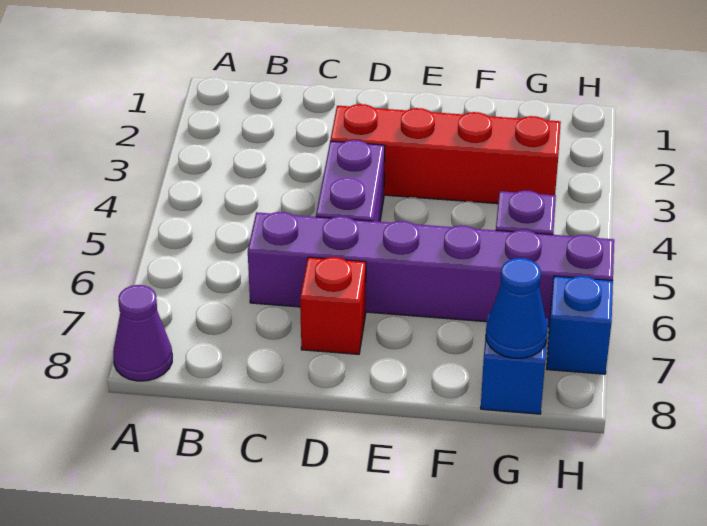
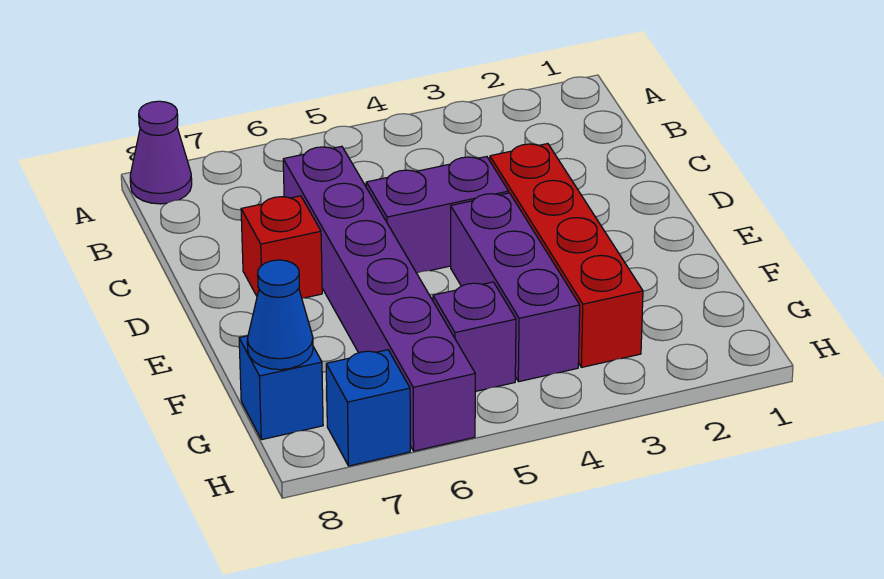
none -> purple 1x3 brick [451,193,580,382]

